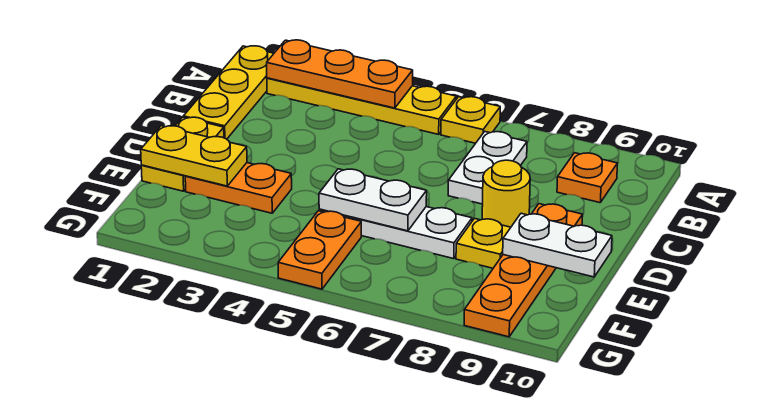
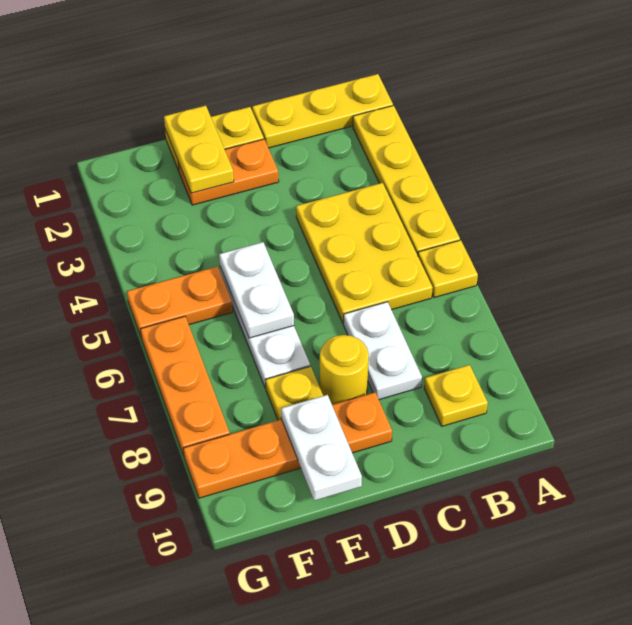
orange 1x3 plate [267,40,413,108] -> orange 1x3 plate moved to [140,316,230,456]
none -> yellow 2x3 plate [296,183,433,323]
white 1x2 plate [448,132,527,204] -> white 1x2 plate turned to [343,302,422,400]
orange 1x1 plate [557,153,618,203] -> yellow 1x1 plate [424,365,488,426]
orange 1x2 plate [185,163,292,213] -> orange 1x2 plate turned to [178,139,279,205]

